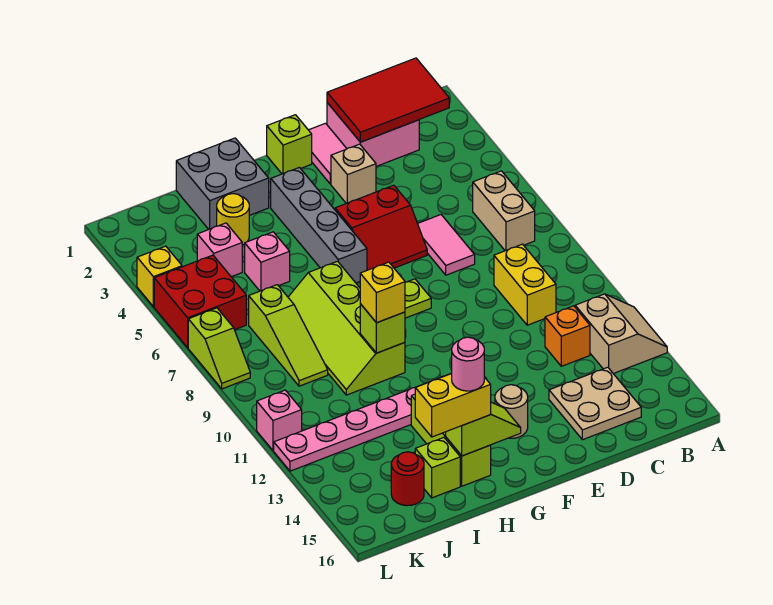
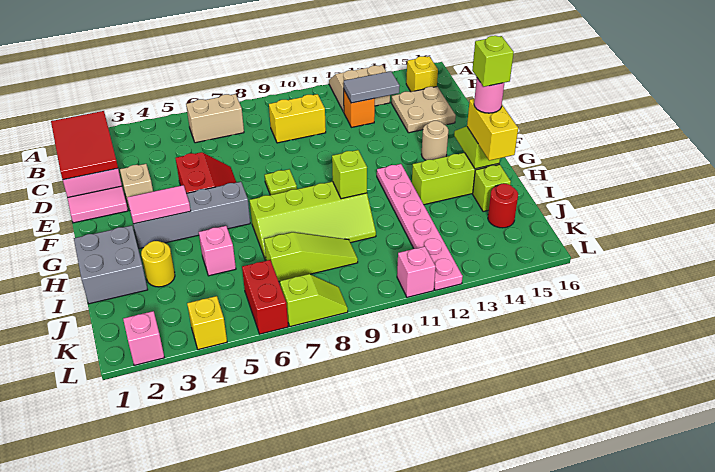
none -> grey 1x2 tile [343,71,400,103]
pink 1x2 tile [418,215,475,275] -> pink 1x2 tile moved to [127,185,191,224]
lime 1x1 brick [267,115,312,174] -> lime 1x1 brick moved to [472,36,514,87]
yellow 1x1 brick [360,262,405,323] -> yellow 1x1 brick moved to [406,56,438,92]
pink 1x1 brick [197,223,242,277] -> pink 1x1 brick moved to [123,311,164,365]
red 2x2 brick [154,255,246,348] -> red 1x2 brick [242,260,288,334]

